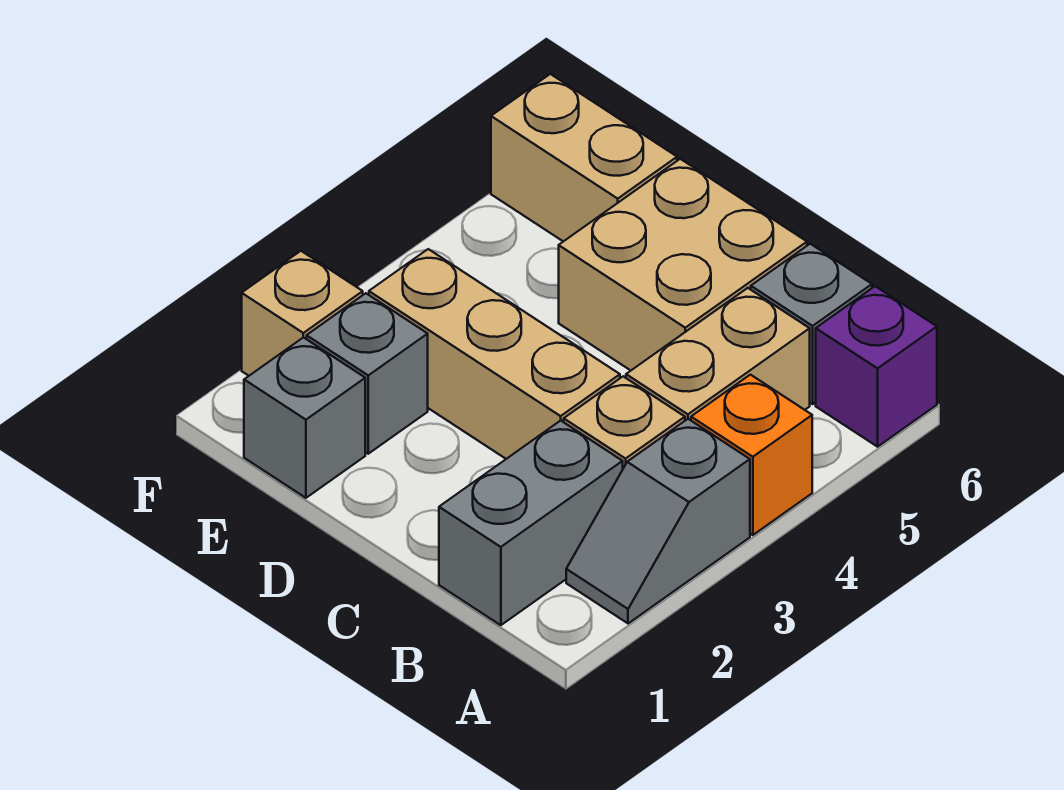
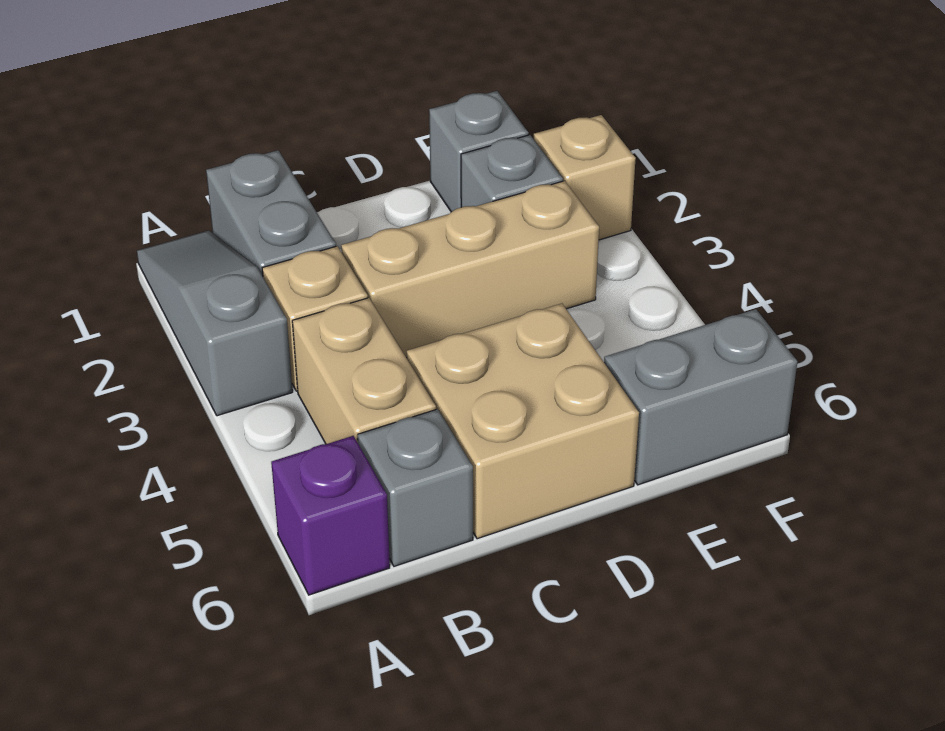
grey 1x2 slope [566,419,750,623] -> grey 1x3 slope [137,231,293,416]
orange 1x1 brick [691,375,812,535] -> none
tan 1x2 brick [491,74,677,241] -> grey 1x2 brick [604,309,798,485]

